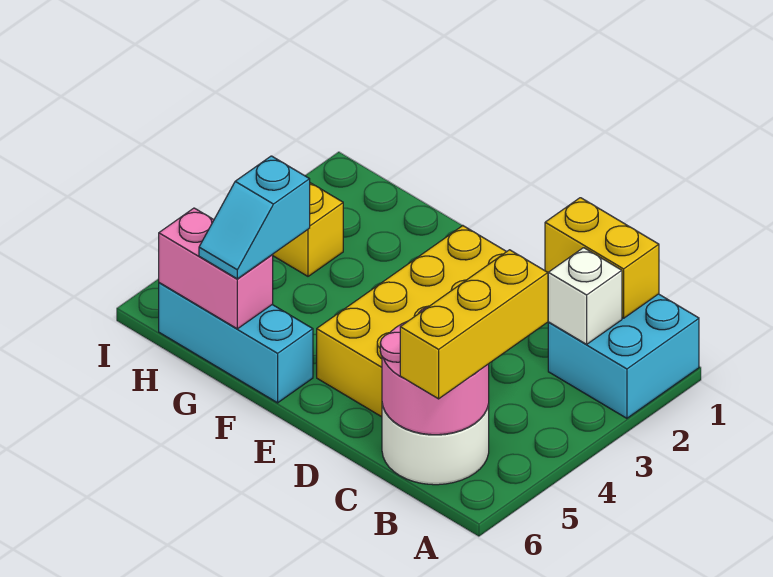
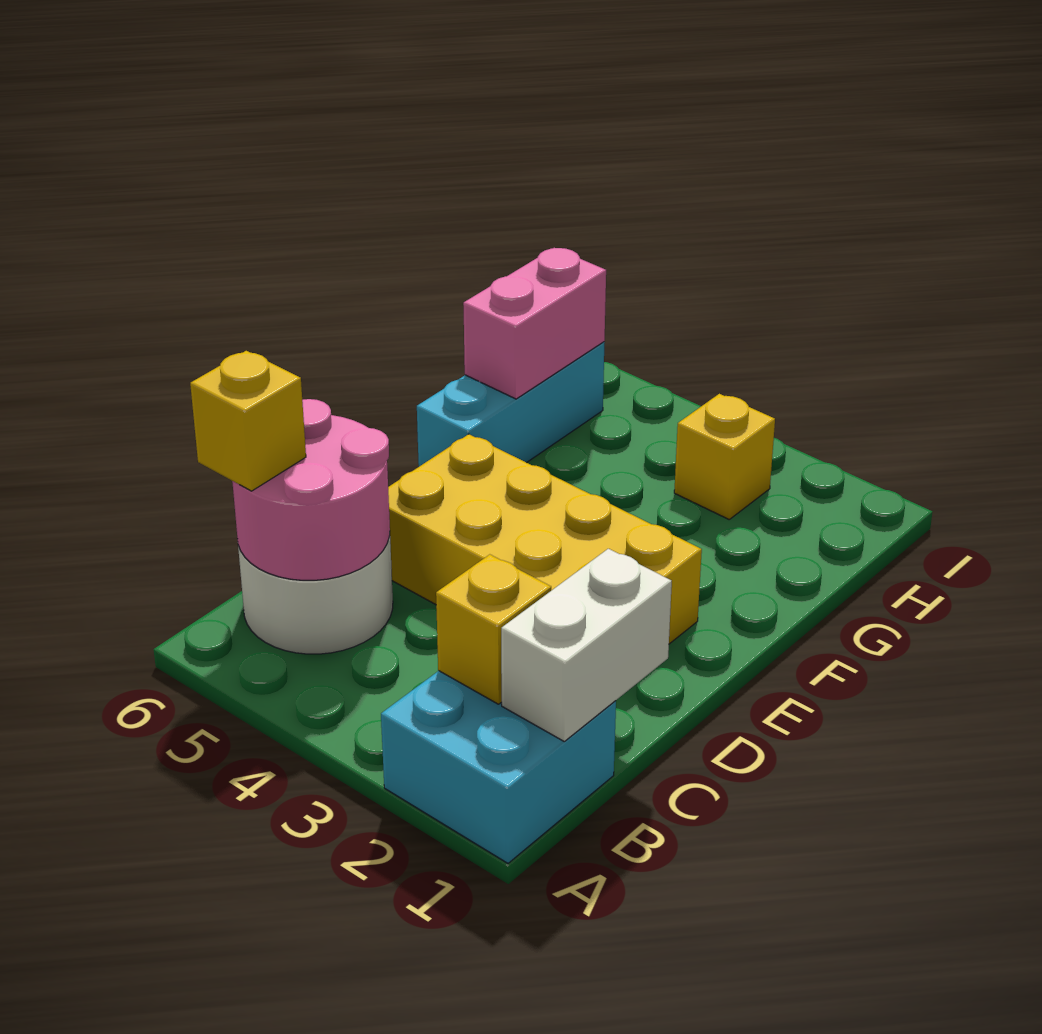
yellow 1x2 brick [545,198,659,318] -> white 1x2 brick [501,549,672,741]
white 1x1 brick [548,248,622,344] -> yellow 1x1 brick [436,554,551,704]
yellow 1x3 brick [400,250,548,399] -> yellow 1x1 brick [190,351,306,491]
cyan 1x2 slope [199,156,310,279] -> none

